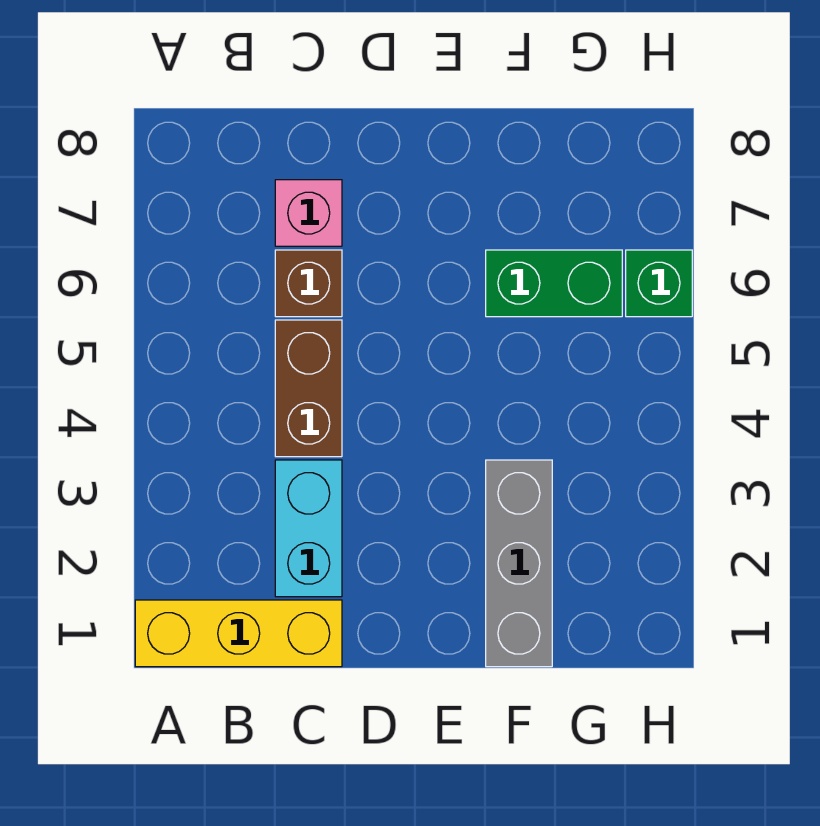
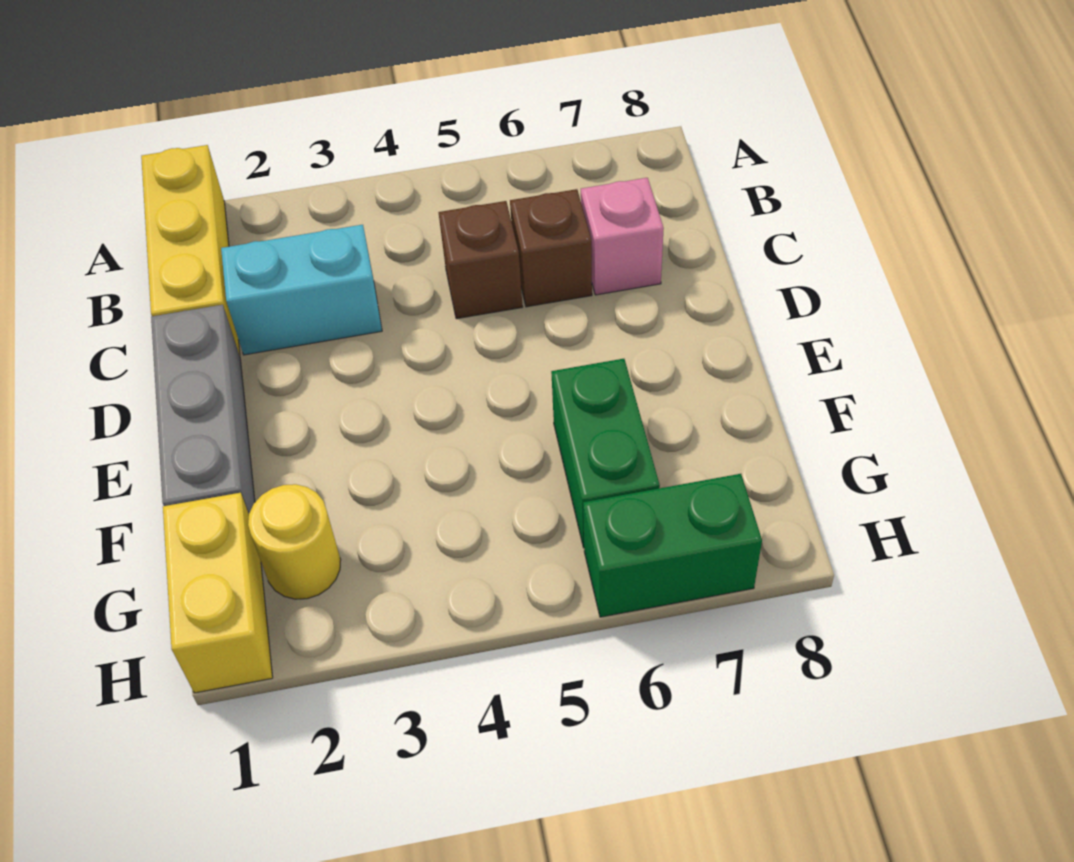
brown 1x2 brick [275,320,342,457] -> brown 1x1 brick [438,201,522,319]
grey 1x3 brick [486,460,552,667] -> grey 1x3 brick turned to [151,305,255,513]
none -> yellow 1x2 brick [163,493,273,693]
none -> yellow 1x1 round brick [248,484,341,599]
green 1x1 brick [626,250,692,317] -> green 1x2 brick [583,474,762,617]

